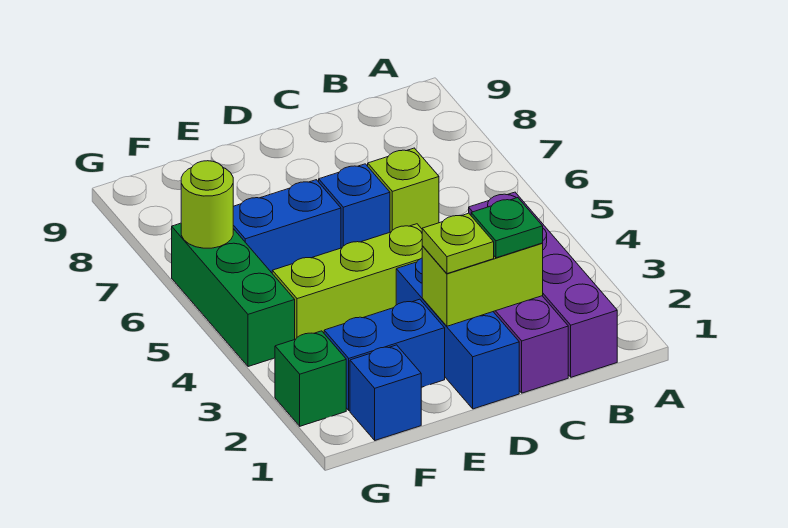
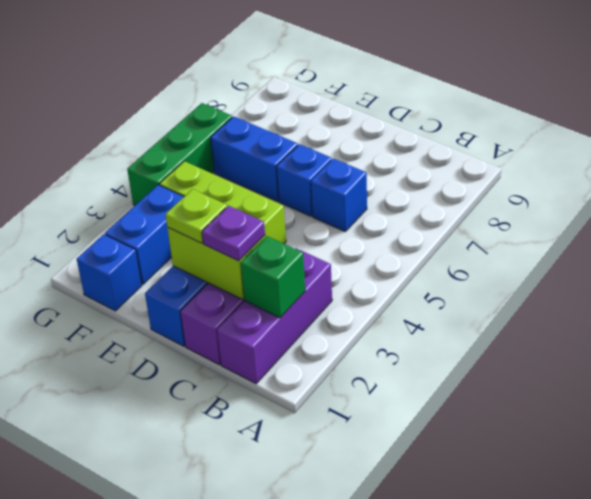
purple 1x4 brick [469,192,617,377] -> purple 1x3 brick [217,248,332,384]
green 1x1 plate [471,198,543,258] -> purple 1x1 plate [202,206,265,261]
lime 1x1 brick [368,148,439,232] -> blue 1x1 brick [311,159,367,231]
blue 1x2 brick [324,299,445,411] -> blue 1x2 brick turned to [105,185,184,284]
green 1x1 brick [275,331,346,426] -> green 1x1 brick moved to [241,236,305,318]
lime 1x1 round brick [181,161,233,248] -> none

